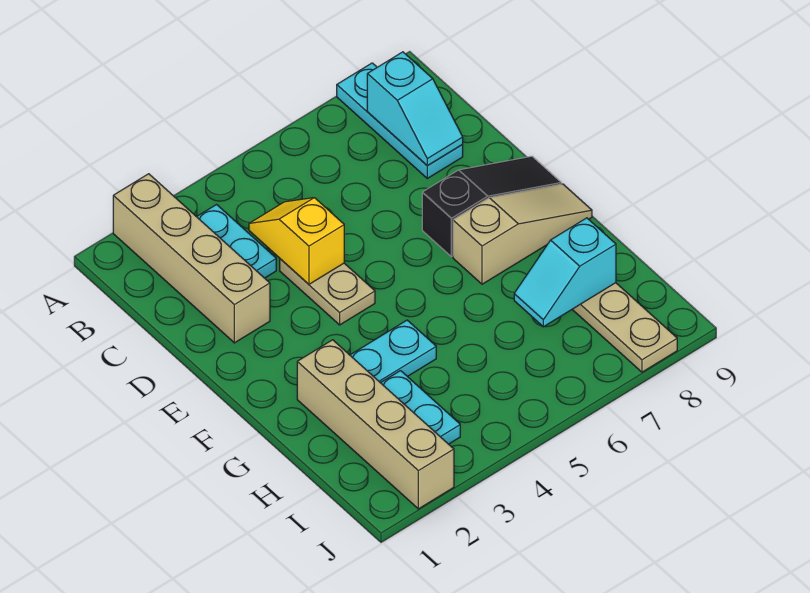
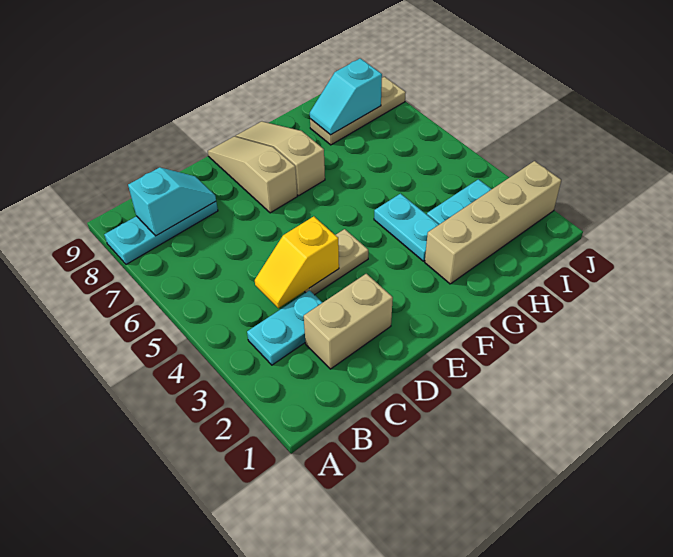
tan 1x4 brick [113,174,270,343] -> tan 1x2 brick [304,274,393,369]
black 1x3 slope [422,156,561,257] -> tan 1x3 slope [208,136,297,213]
cyan 1x2 slope [514,218,616,327] -> cyan 1x2 slope turned to [310,58,382,135]

